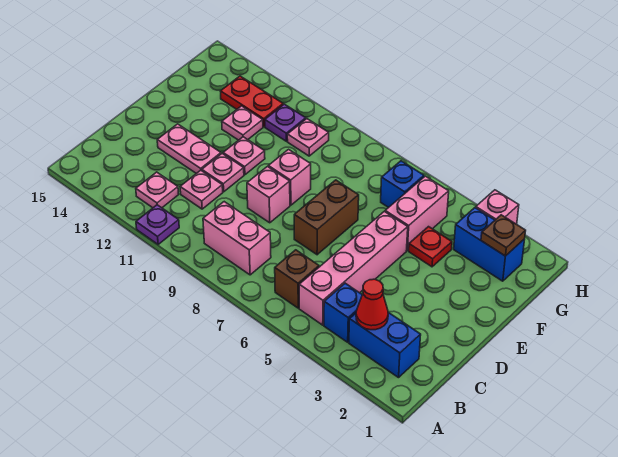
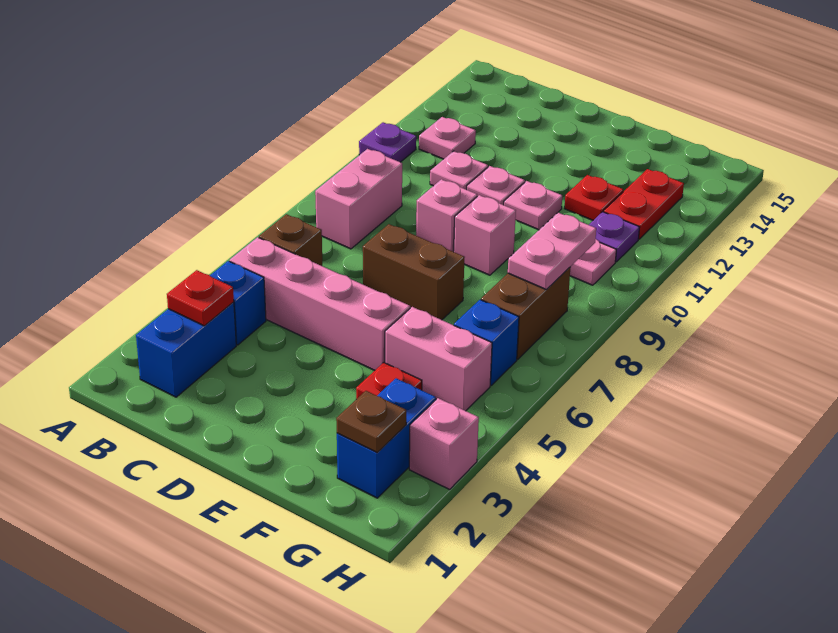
red 1x1 cone [356,279,388,330] -> red 1x1 plate [167,270,234,326]
pink 1x2 plate [157,124,221,174] -> pink 1x2 plate moved to [508,213,596,290]
pink 1x1 plate [222,106,263,140] -> red 1x1 plate [564,175,623,220]
none -> brown 1x2 brick [481,268,570,359]

